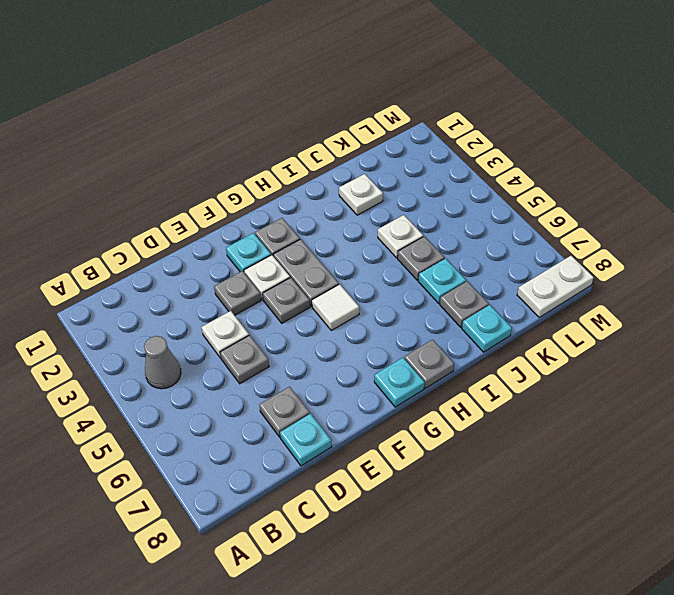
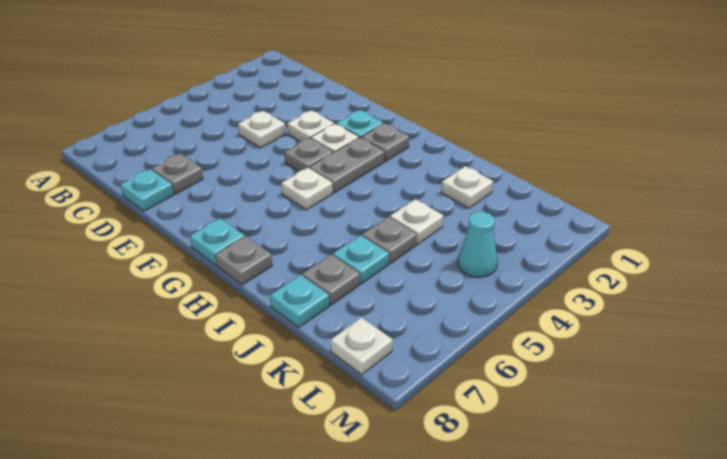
grey 1x1 cone [144,336,181,389] -> none
grey 1x1 plate [220,335,269,384] -> none
grey 1x1 plate [214,271,261,315] -> white 1x1 plate [287,110,334,141]
white 1x1 tile [312,284,359,330] -> white 1x1 plate [281,168,333,210]
none -> cyan 1x1 cone [458,212,498,277]
white 1x2 plate [517,256,594,317] -> white 1x1 plate [331,317,393,375]

